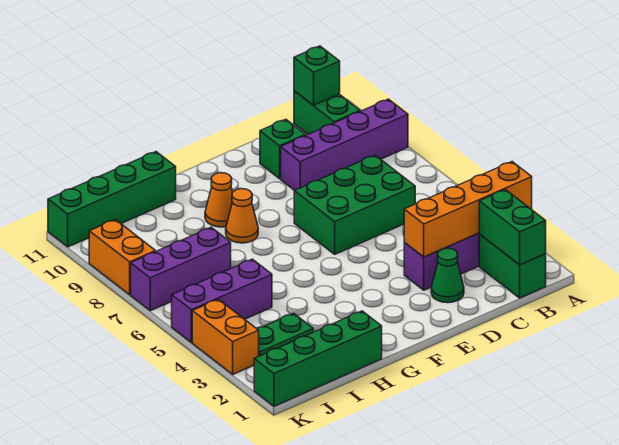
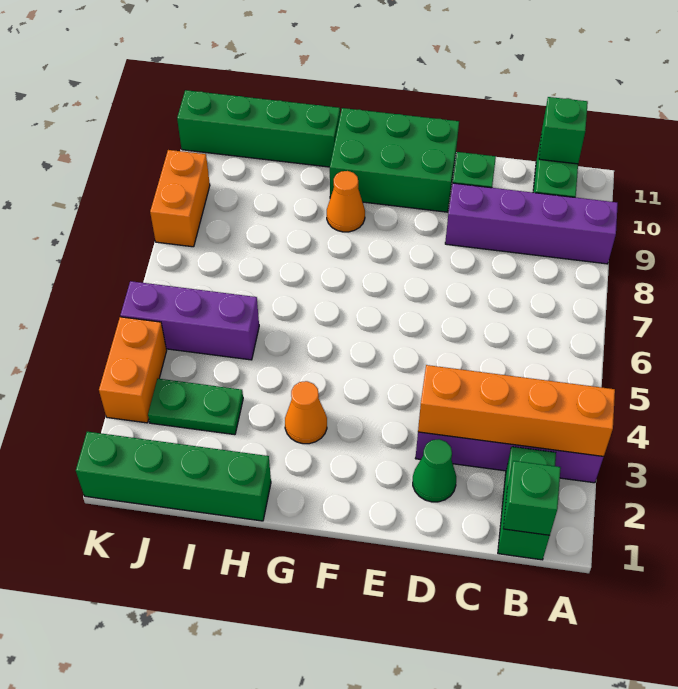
green 1x2 brick [479,190,546,265] -> green 1x1 brick [503,461,561,536]
green 2x3 brick [294,155,415,254] -> green 2x3 brick moved to [330,108,459,212]
orange 1x1 cone [226,189,258,243] -> orange 1x1 cone moved to [285,381,327,444]
purple 1x3 brick [131,227,231,311] -> none

